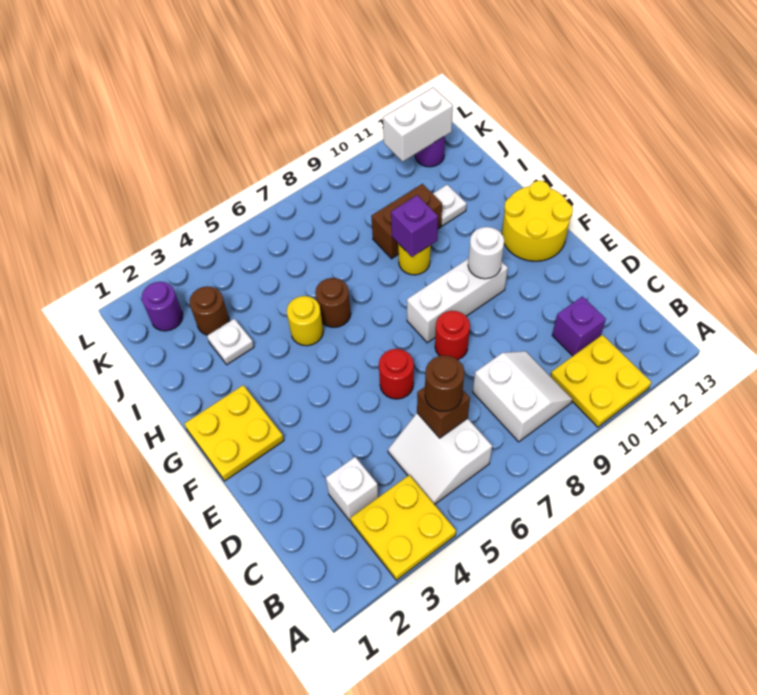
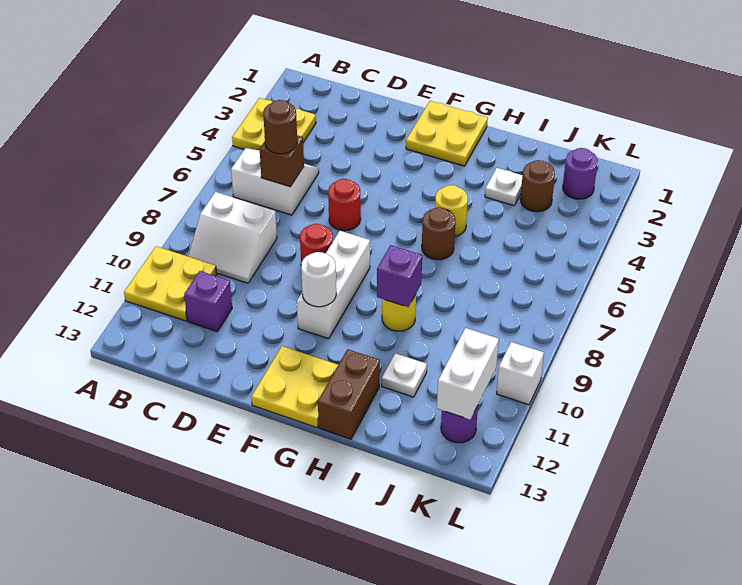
white 1x1 brick [326,457,378,521] -> white 1x1 brick moved to [497,342,544,405]
yellow 2x2 round brick [502,181,573,261] -> yellow 2x2 plate [251,346,338,428]
brown 1x2 brick [371,184,442,259] -> brown 1x2 brick moved to [318,349,380,439]

